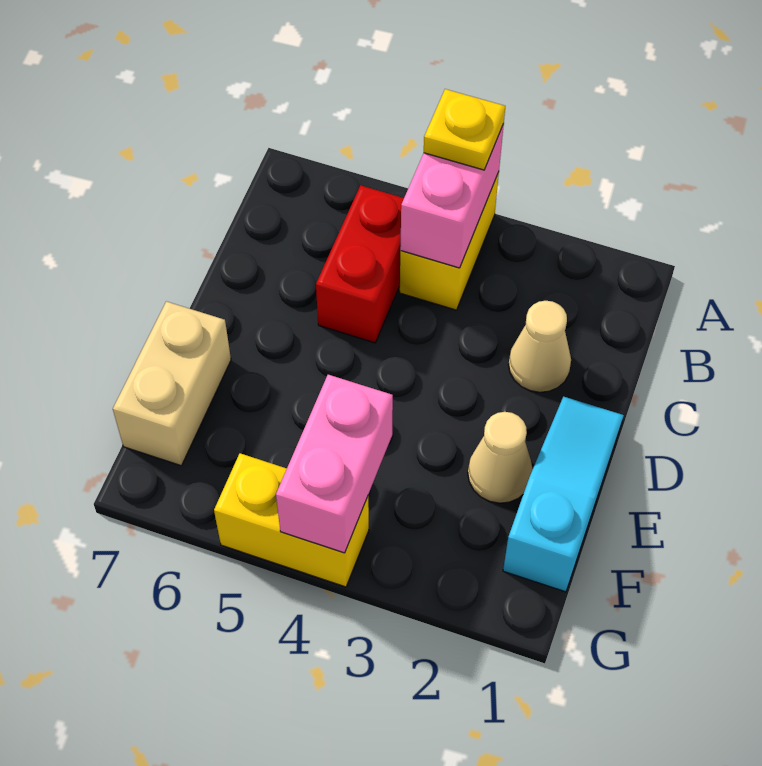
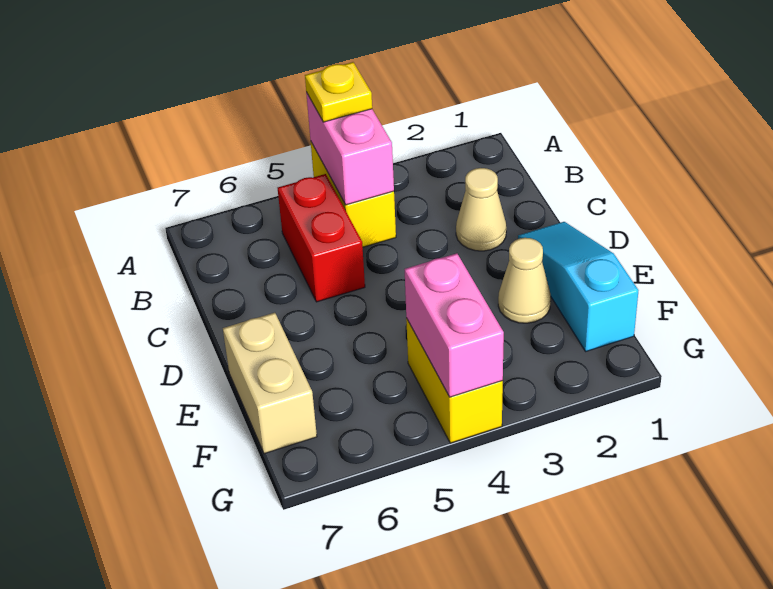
yellow 1x2 brick [214,453,369,587] -> yellow 1x2 brick turned to [406,318,503,443]

